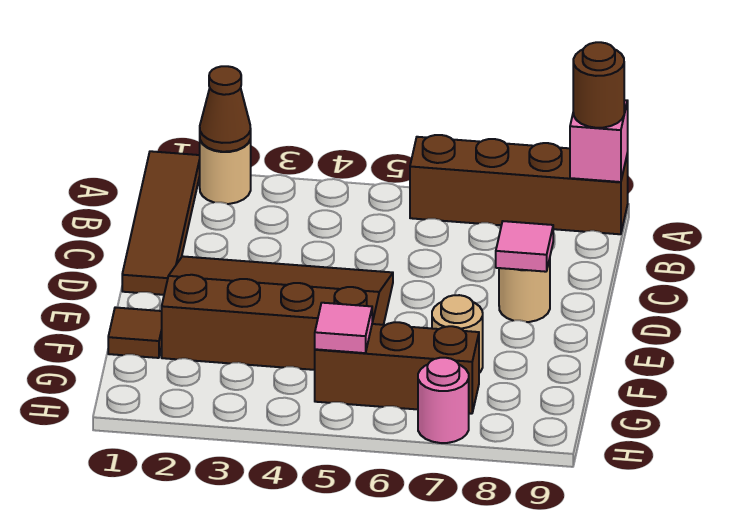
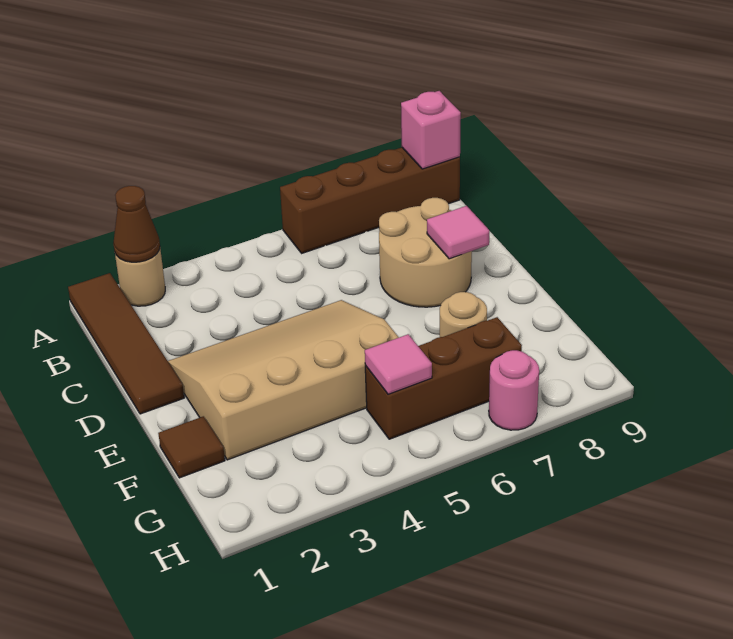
brown 1x1 round brick [573,42,624,128] -> none
brown 3x4 slope [162,256,393,370] -> tan 3x4 slope [168,300,399,460]
tan 1x1 round brick [499,259,550,322] -> tan 2x2 round brick [379,198,472,307]

